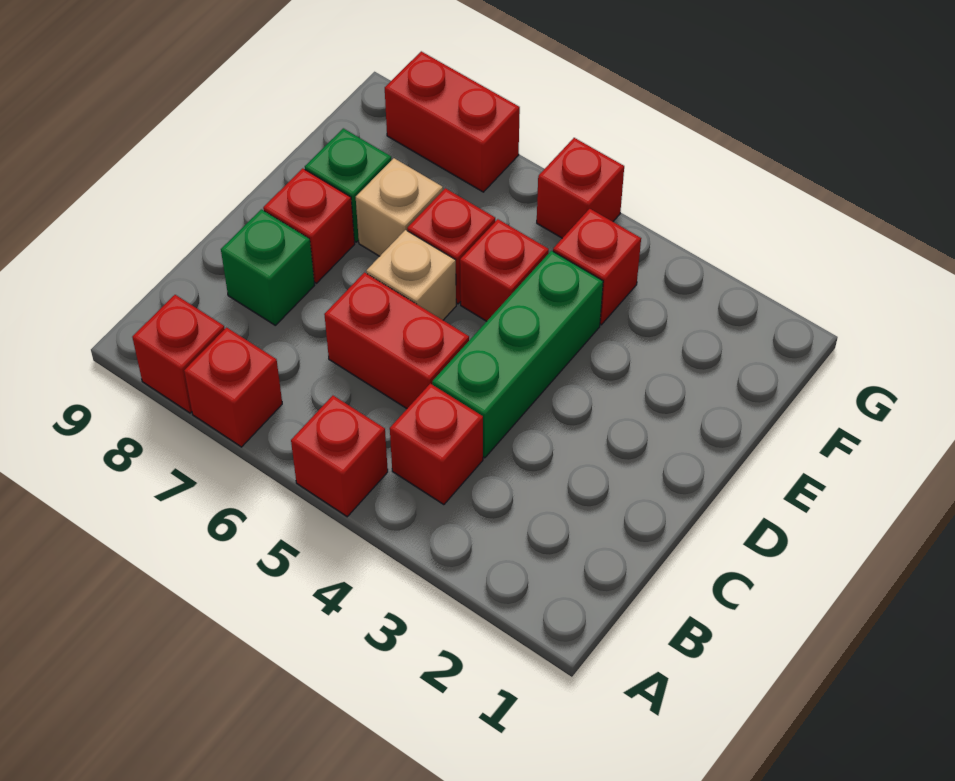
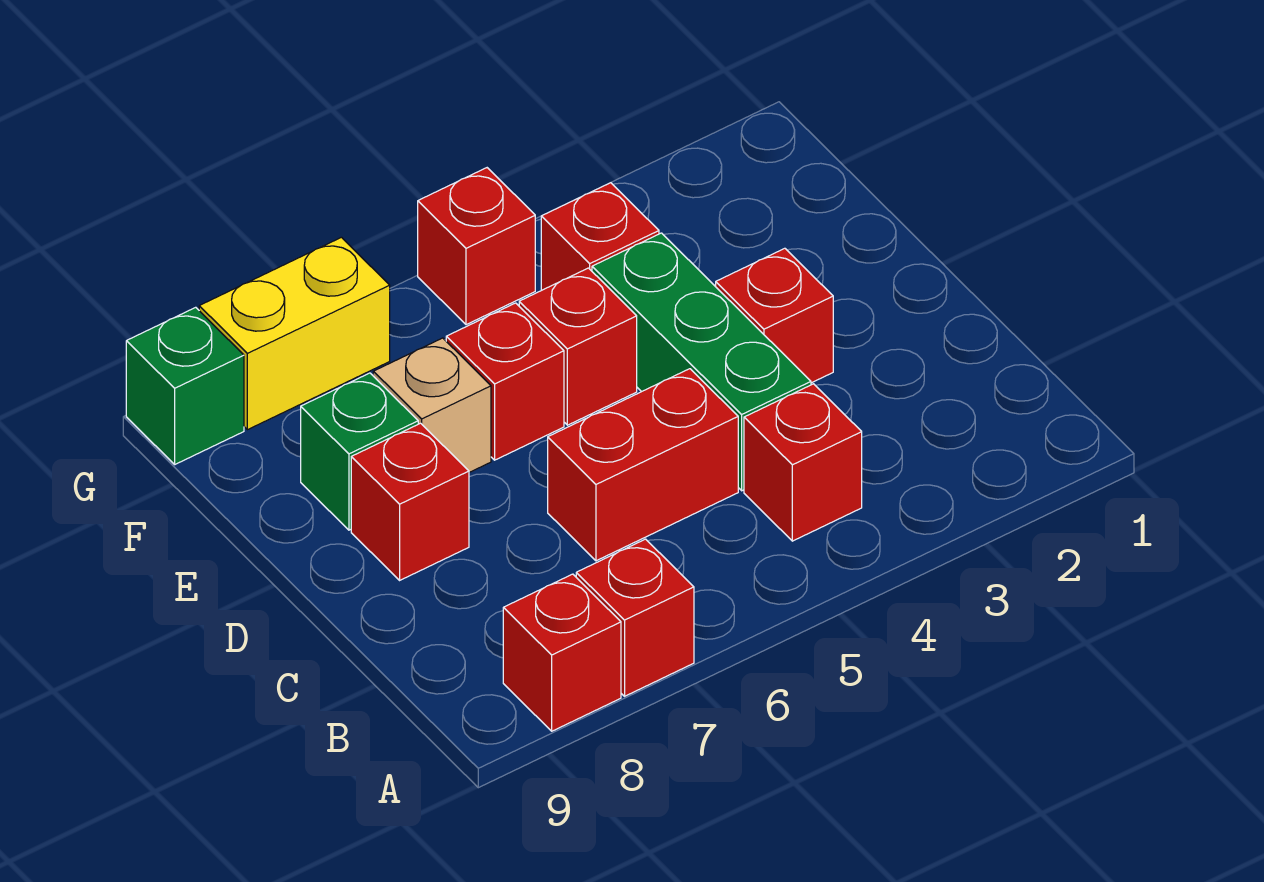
red 1x1 brick [291,396,388,517] -> red 1x1 brick moved to [716,248,833,383]
green 1x1 brick [221,209,315,325] -> green 1x1 brick moved to [126,307,244,464]
tan 1x1 brick [366,230,456,320] -> none
red 1x2 brick [385,51,520,192] -> yellow 1x2 brick [199,237,390,430]

